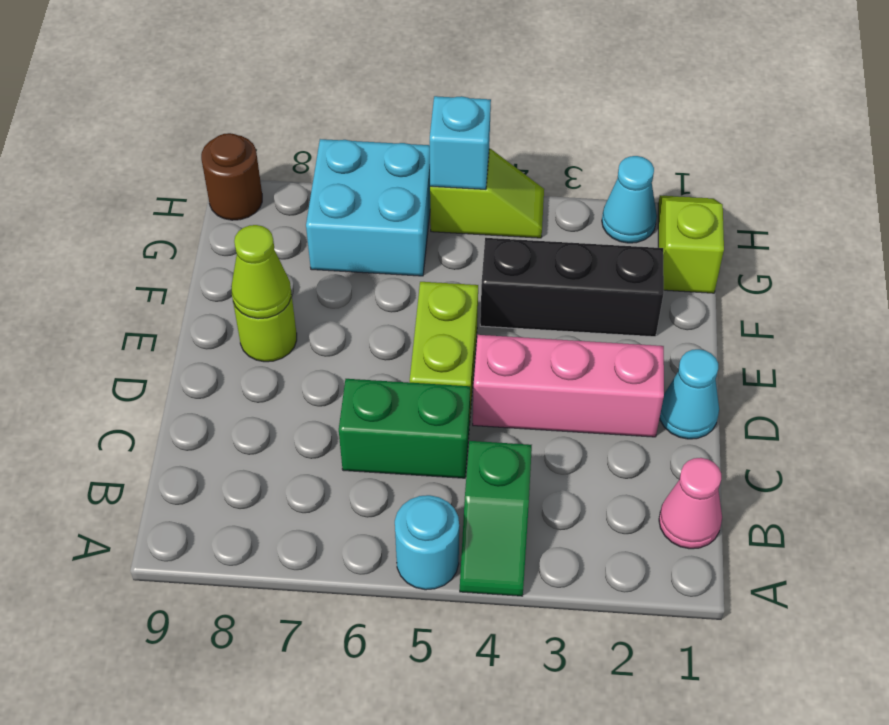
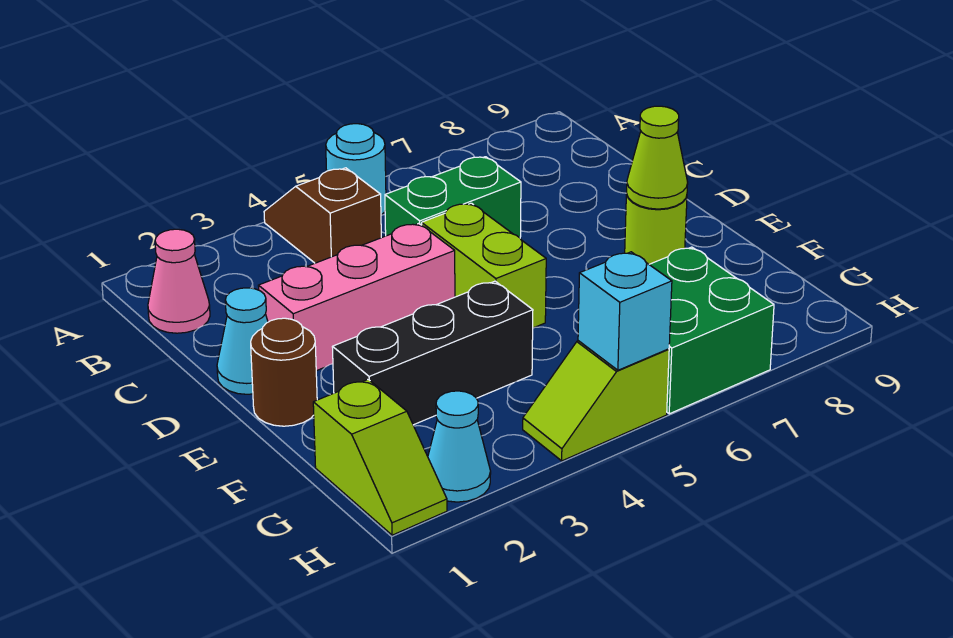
green 1x2 slope [460,441,532,596] -> brown 1x2 slope [264,168,381,263]
cyan 2x2 brick [306,139,430,276] -> green 2x2 brick [649,247,774,414]
brown 1x1 round brick [201,133,262,220] -> brown 1x1 round brick moved to [251,318,317,426]

